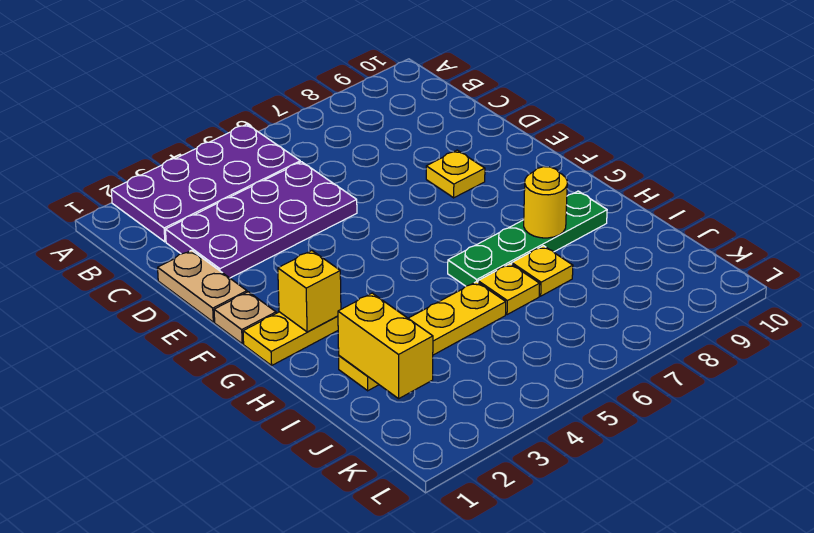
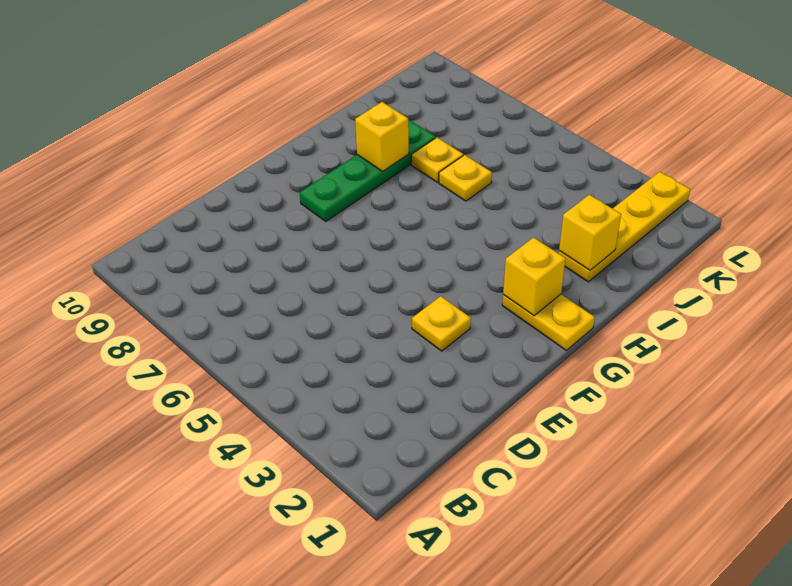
purple 2x4 plate [111,124,300,242] -> none
purple 2x4 plate [166,162,357,278] -> none
tan 1x2 plate [158,250,247,322] -> none
yellow 1x1 plate [426,150,485,198] -> yellow 1x1 plate moved to [412,296,471,351]
tan 1x1 plate [214,292,276,344] -> none
green 1x4 plate [448,191,607,286] -> green 1x4 plate turned to [300,120,436,221]
yellow 1x1 round brick [524,167,567,238] -> yellow 1x1 brick [355,102,409,171]
yellow 1x4 plate [339,282,506,391] -> yellow 1x4 plate turned to [559,172,690,282]
yellow 1x2 brick [338,293,433,399] -> yellow 1x1 brick [559,195,621,270]

